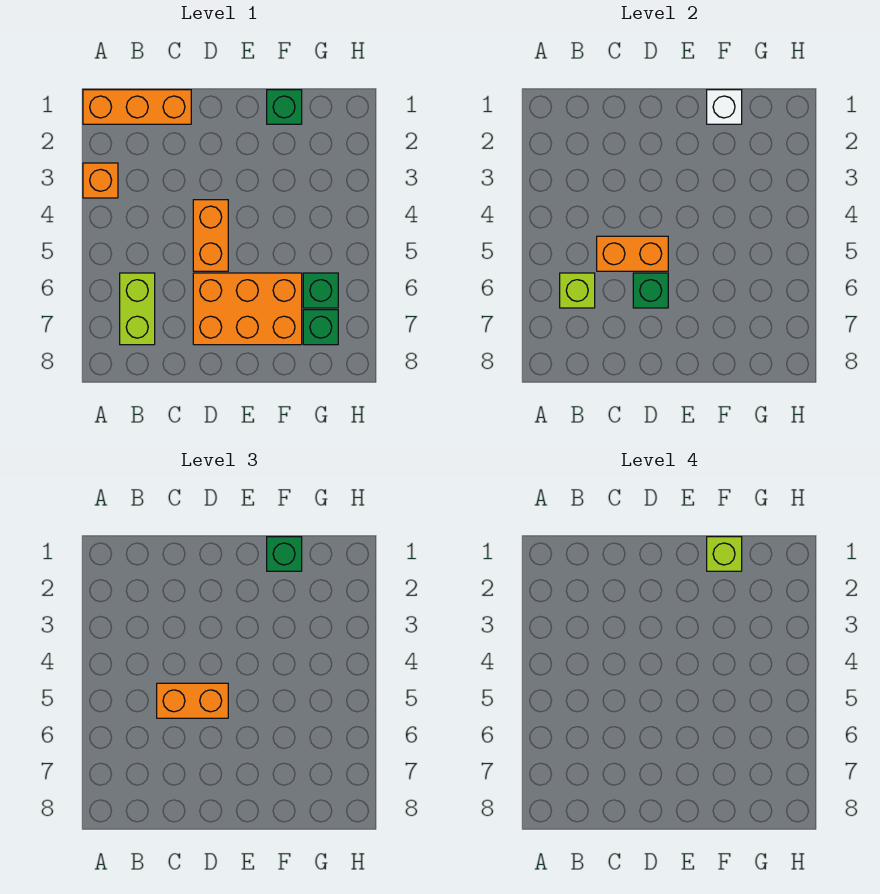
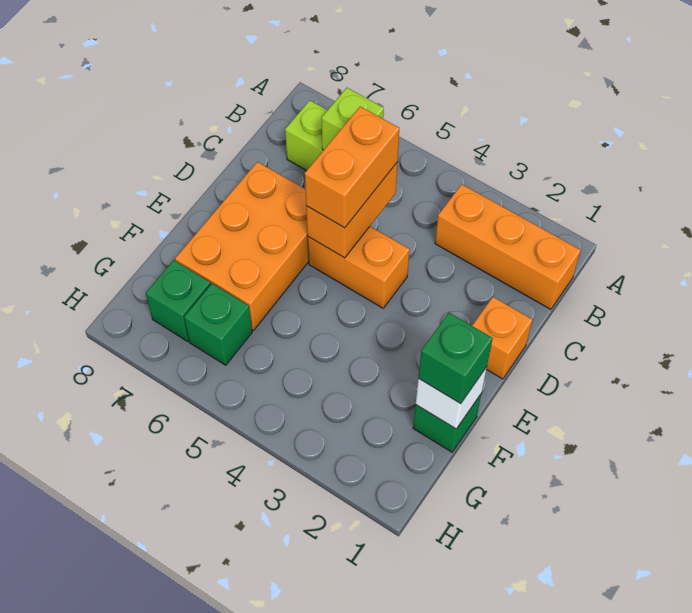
orange 1x3 brick [83,90,191,124] -> orange 1x3 brick turned to [435,184,581,309]
orange 1x1 brick [83,163,118,198] -> orange 1x1 brick moved to [472,297,532,379]
green 1x1 brick [633,273,668,308] -> none
lime 1x1 brick [707,537,742,571] -> none

